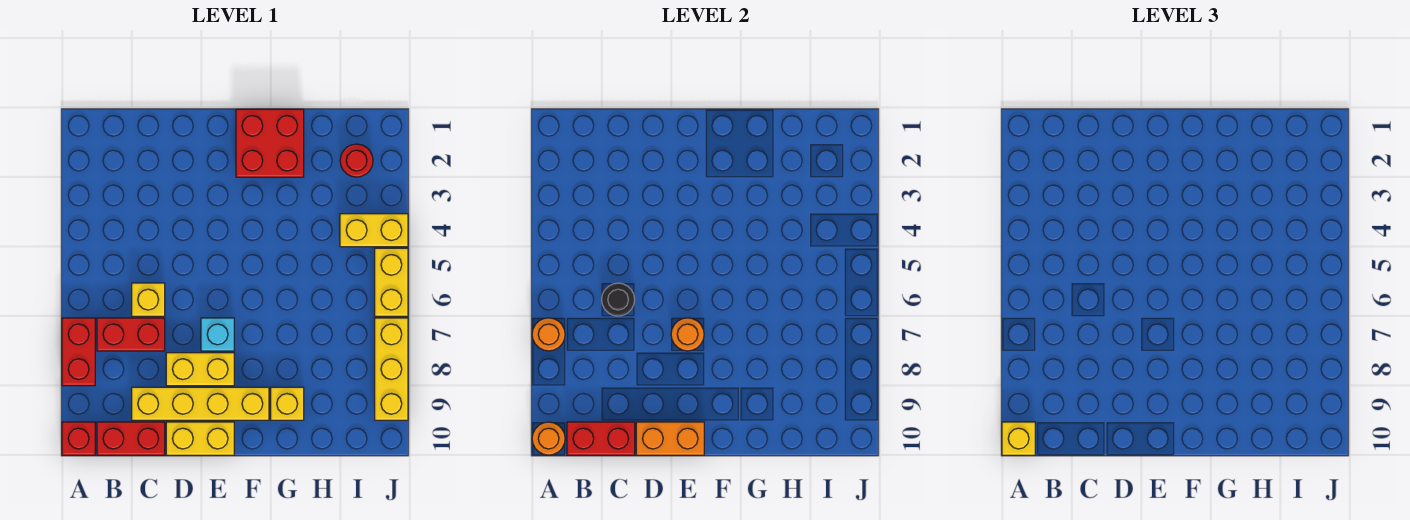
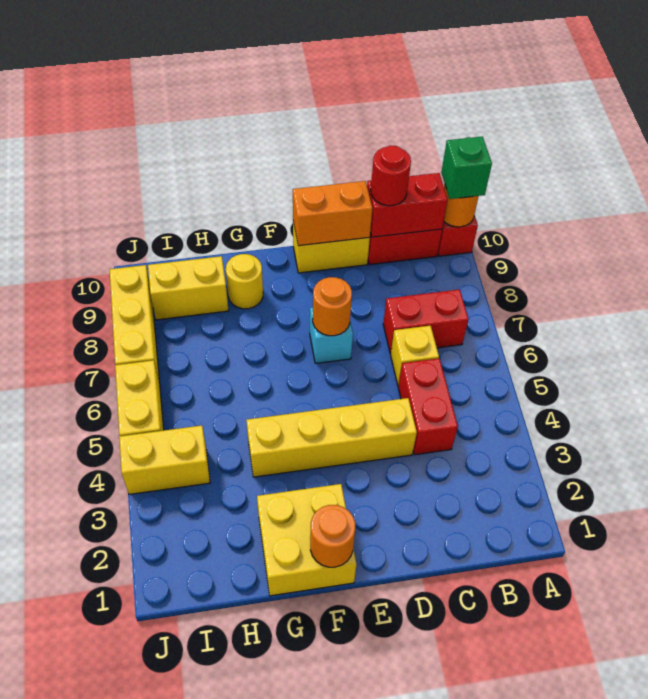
red 1x2 brick [62,318,95,386] -> red 1x2 brick moved to [398,358,458,455]
orange 1x1 round brick [532,318,565,351] -> orange 1x1 round brick moved to [310,505,355,567]
yellow 1x1 brick [1002,422,1035,455] -> green 1x1 brick [441,137,492,199]
black 1x1 round brick [602,283,635,316] -> none
yellow 1x4 brick [132,387,269,420] -> yellow 1x4 brick moved to [246,398,417,477]
yellow 1x2 brick [166,353,234,386] -> yellow 1x2 brick moved to [148,256,229,320]
red 2x2 brick [236,109,304,177] -> yellow 2x2 brick [257,484,357,596]
yellow 1x1 brick [271,387,304,420] -> yellow 1x1 round brick [226,254,263,309]
red 1x1 round brick [340,144,373,177] -> red 1x1 round brick moved to [371,145,411,206]

